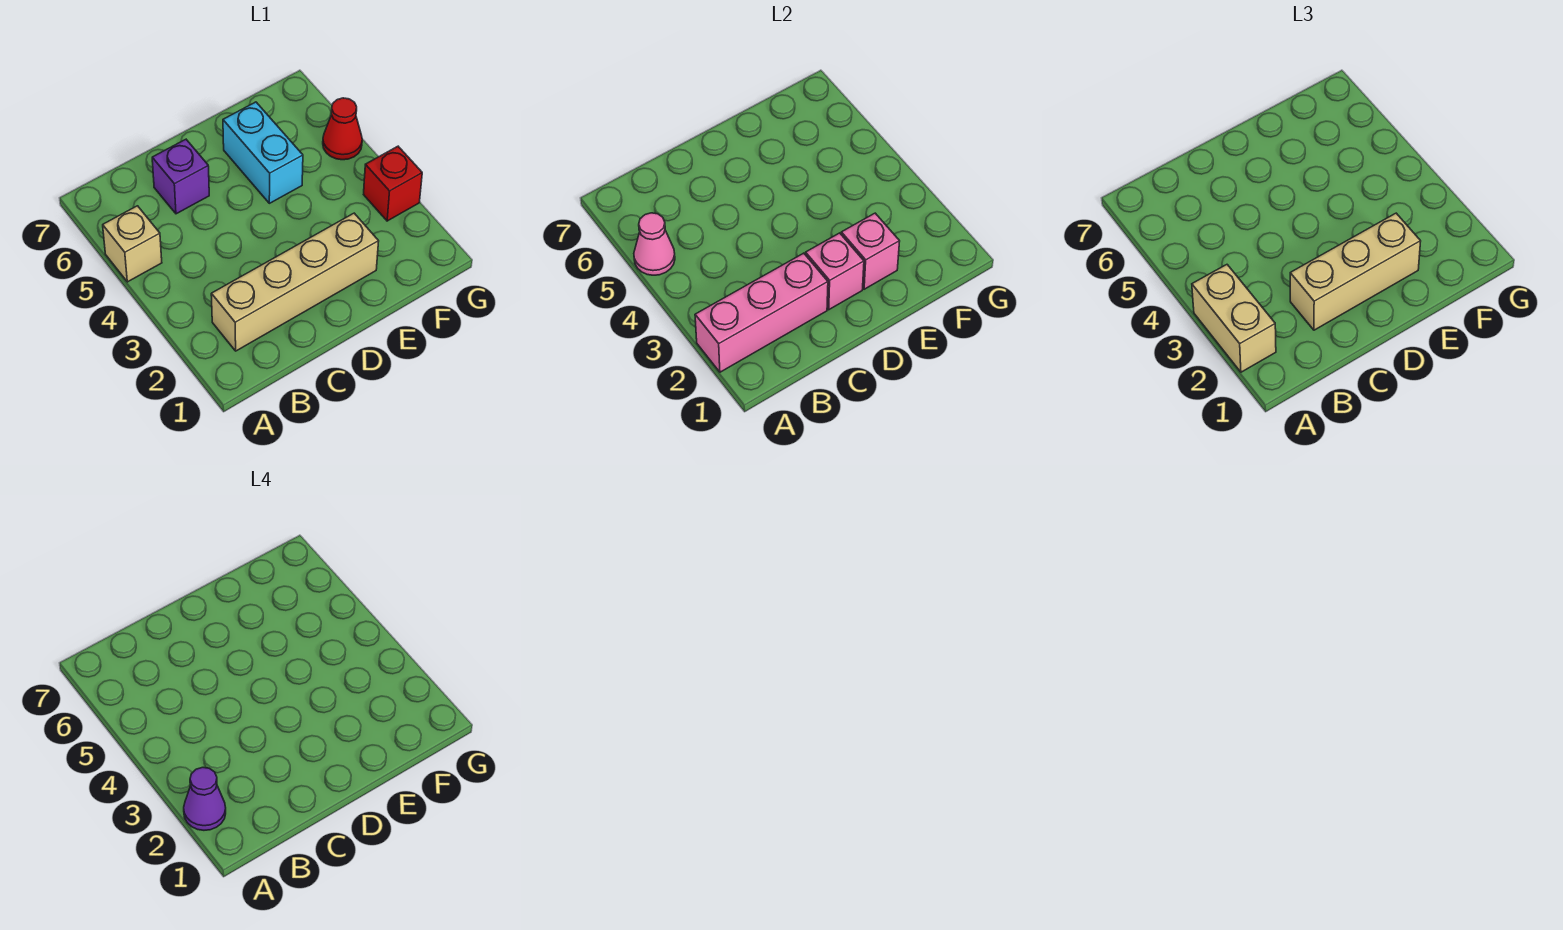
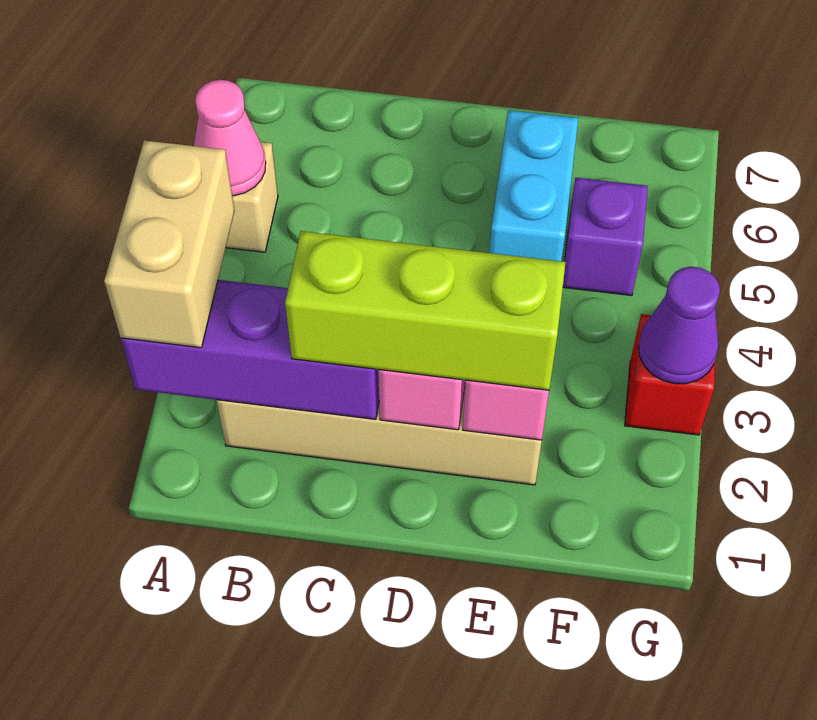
pink 1x3 brick [695,253,828,372] -> purple 1x3 brick [121,280,379,419]
purple 1x1 cone [184,767,226,830] -> purple 1x1 cone moved to [638,267,720,384]
tan 1x3 brick [1290,213,1421,330] -> lime 1x3 brick [285,231,566,390]
purple 1x1 brick [152,139,209,214] -> purple 1x1 brick moved to [563,178,648,295]
red 1x1 cone [323,98,362,160] -> none

